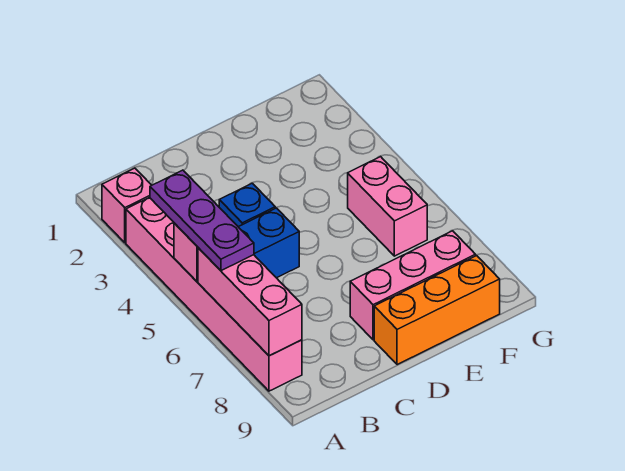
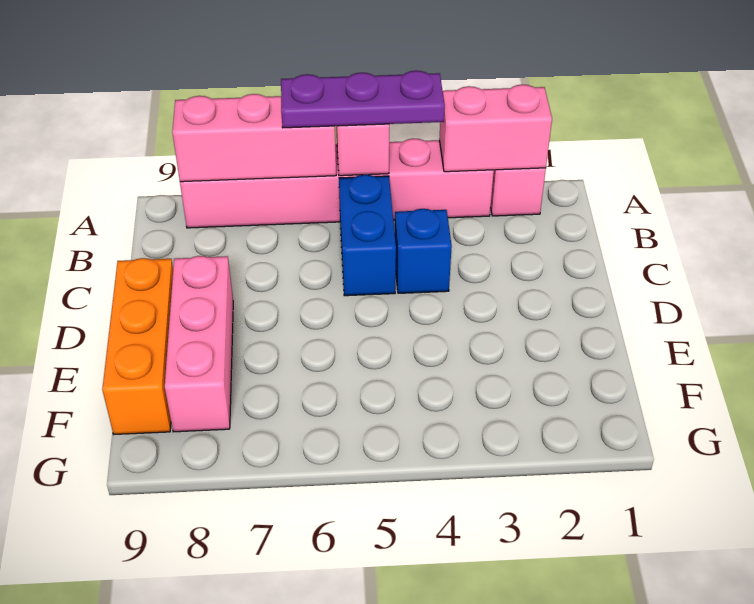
pink 1x2 brick [348,157,427,256] -> pink 1x2 brick moved to [439,85,552,172]

